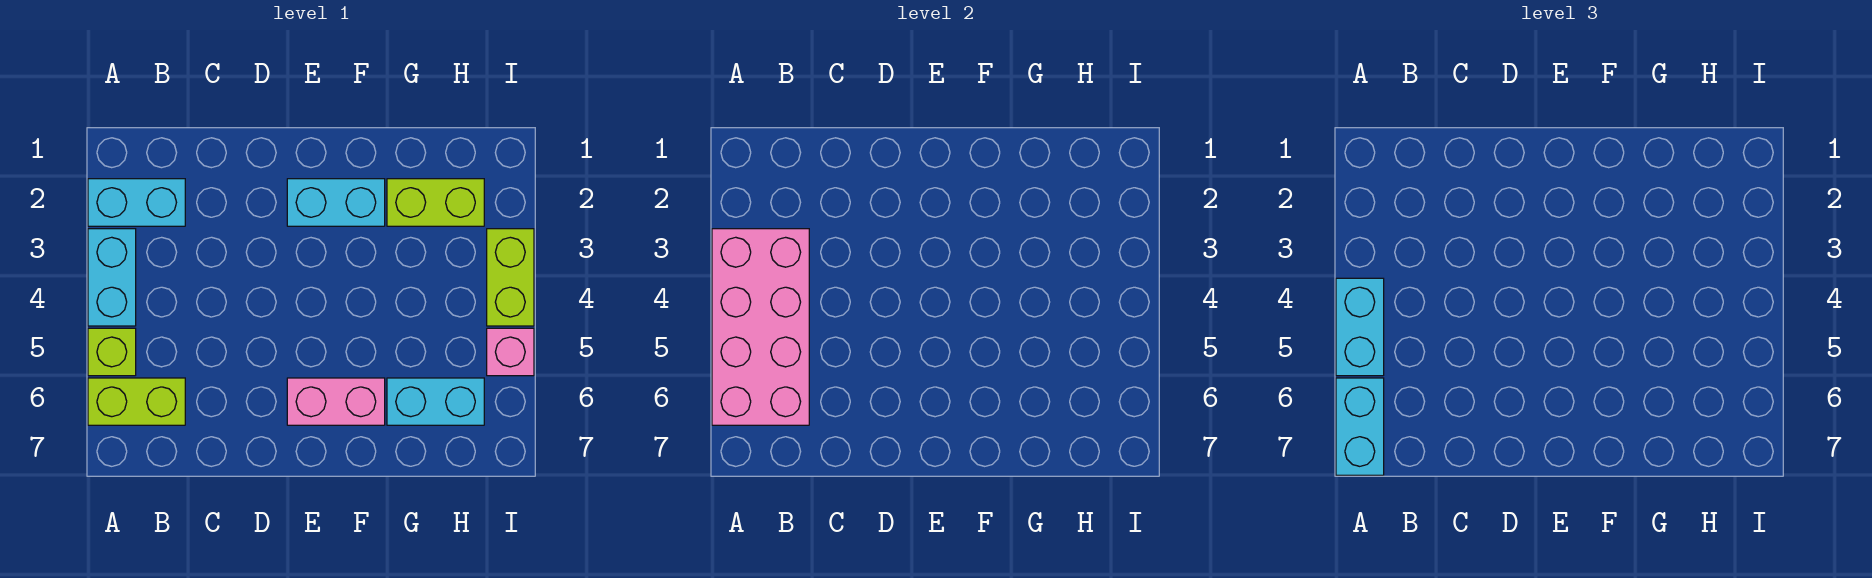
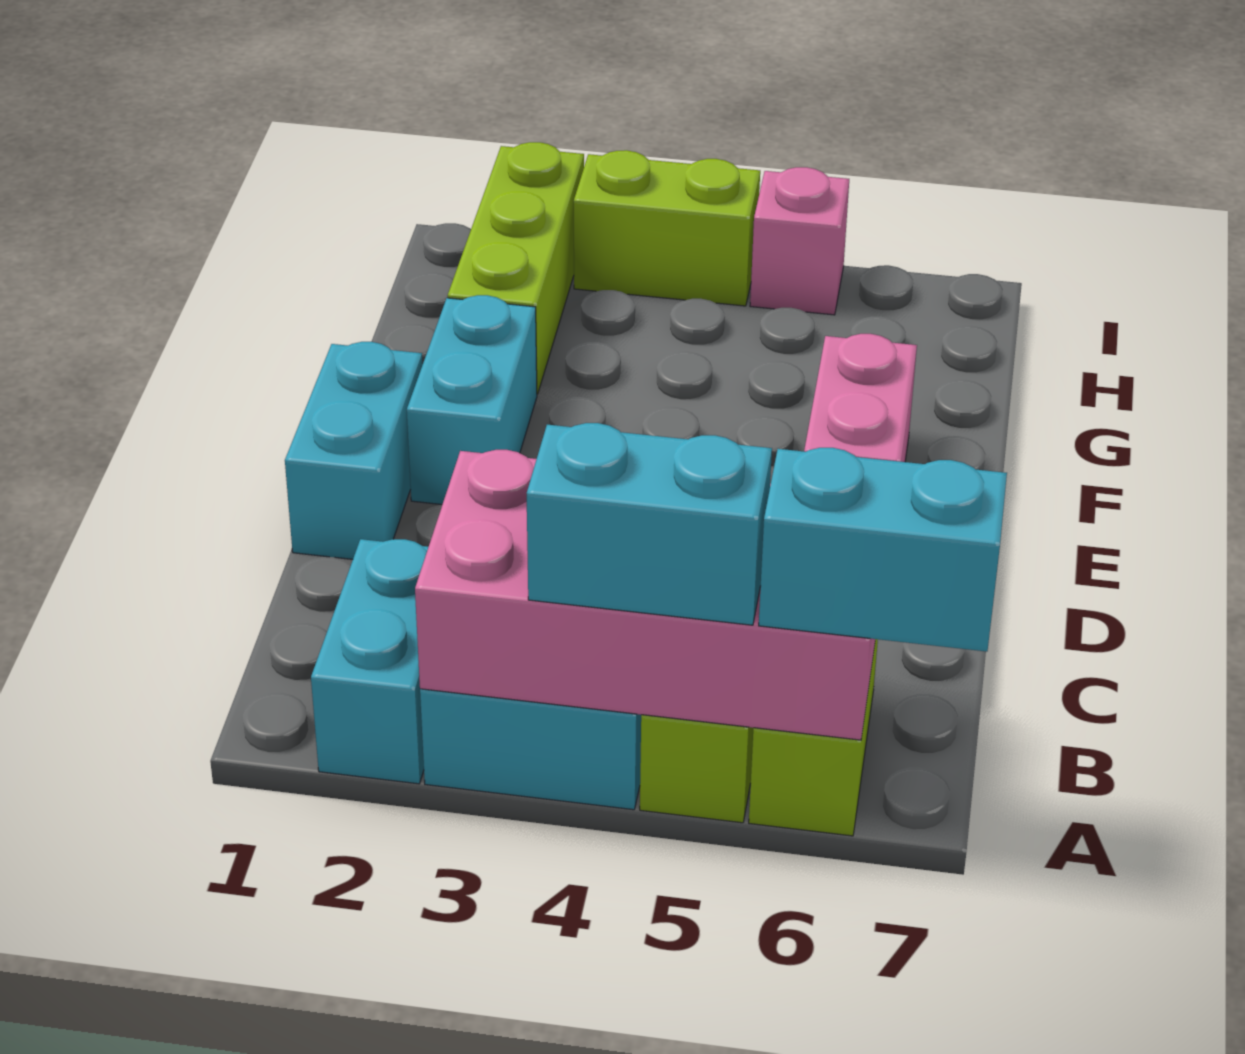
lime 1x2 brick [387,179,484,226] -> lime 1x3 brick [448,142,584,394]
cyan 1x2 brick [387,378,484,425] -> cyan 1x2 brick moved to [285,342,423,559]

